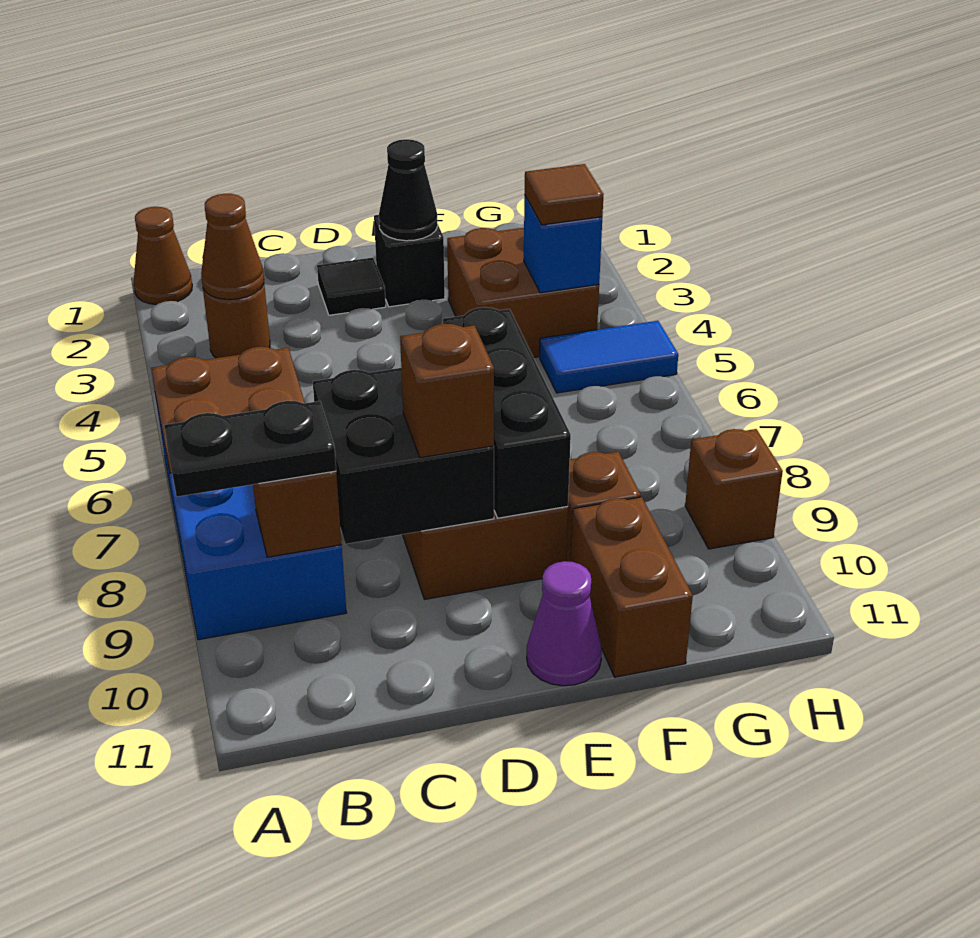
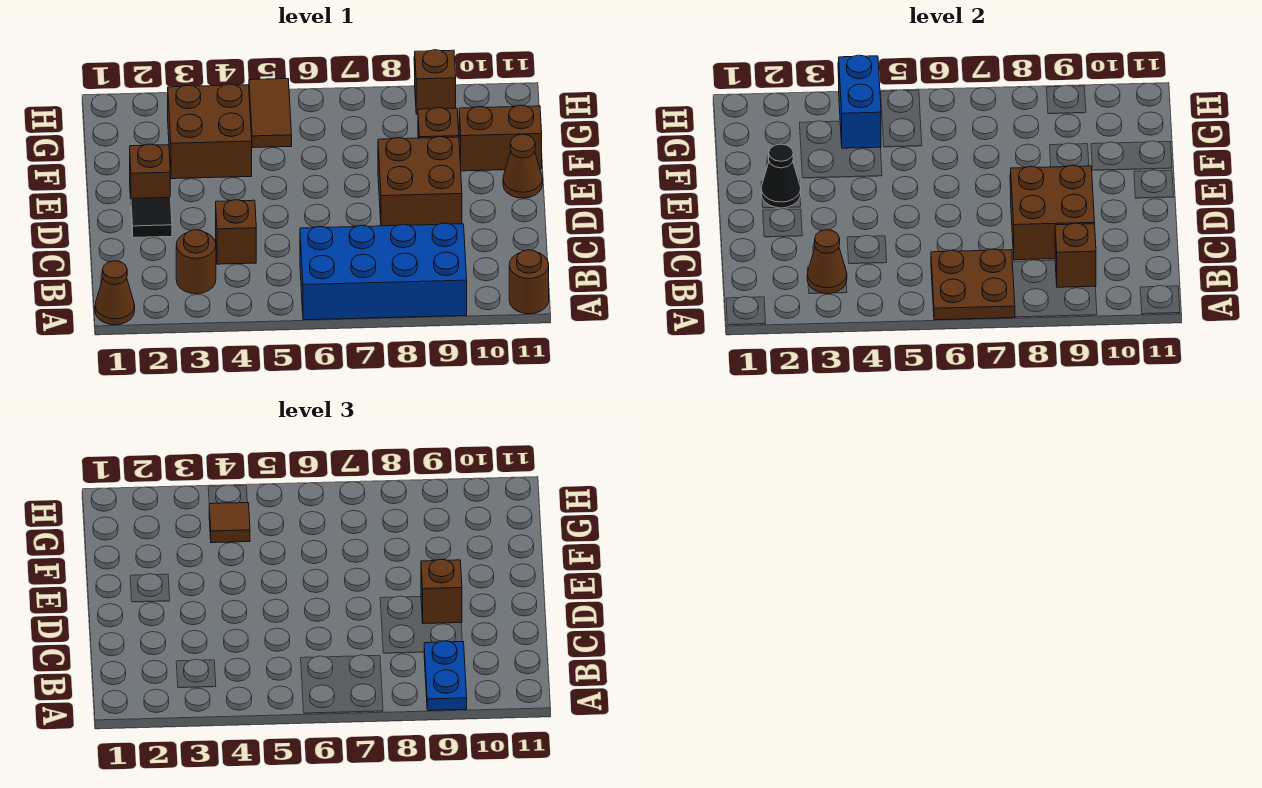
black 1x2 plate [164,401,336,497] -> blue 1x2 plate [424,641,467,711]
none -> brown 1x1 round brick [509,250,549,314]
none -> brown 1x1 brick [216,200,256,264]
black 2x2 brick [313,368,494,544] -> brown 2x2 brick [1010,165,1095,260]
black 1x1 brick [374,215,445,307] -> brown 1x1 brick [130,144,170,199]
black 1x3 brick [443,307,571,518] -> none
purple 1x1 cone [527,561,602,686] -> brown 1x1 cone [503,134,542,198]
blue 1x1 brick [524,196,602,293] -> blue 1x2 brick [839,55,881,148]
blue 1x2 tile [540,321,678,393] -> brown 1x2 tile [249,79,292,148]

